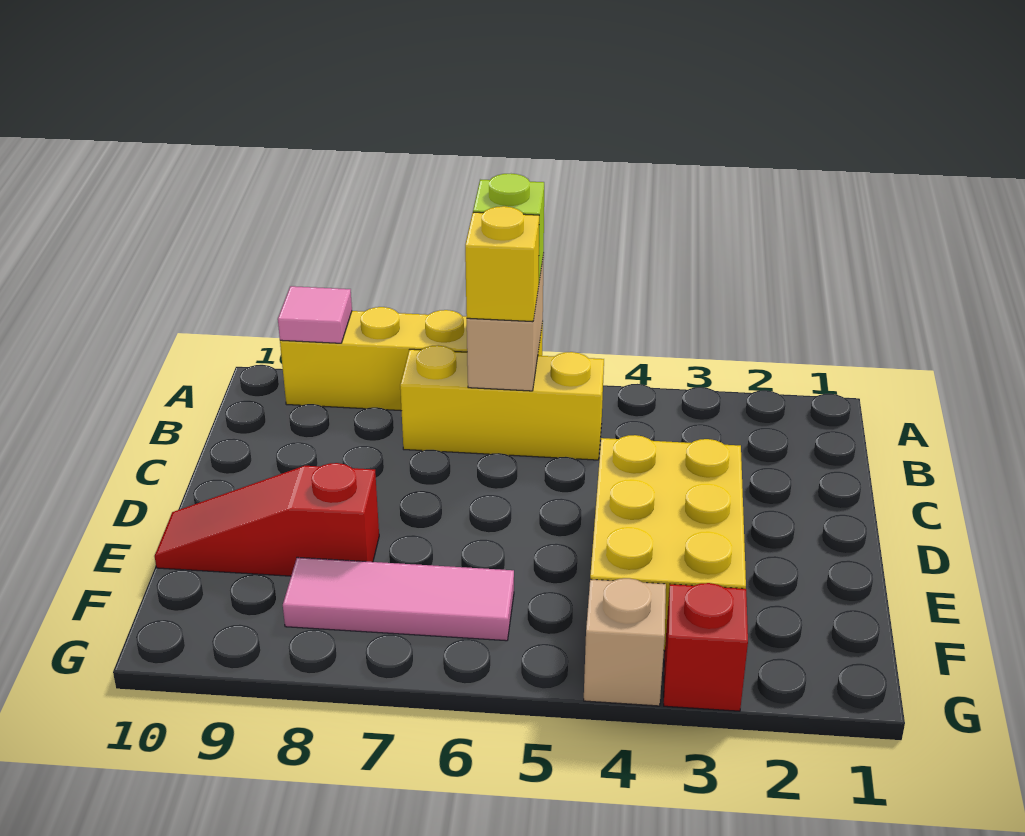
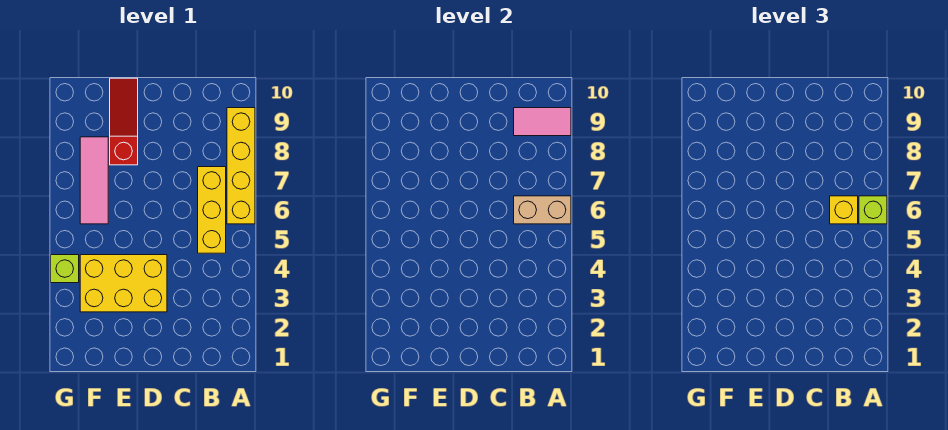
pink 1x1 tile [278,286,352,343] -> pink 1x2 tile [514,108,571,136]
red 1x1 brick [664,583,748,711] -> none
tan 1x1 brick [584,578,666,706] -> lime 1x1 brick [51,255,79,283]

